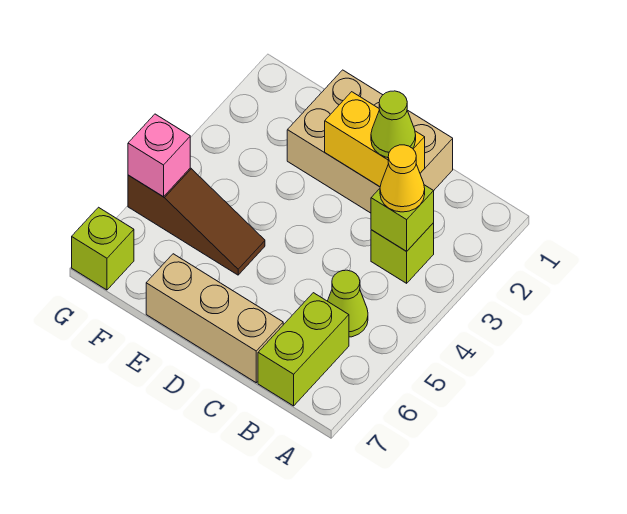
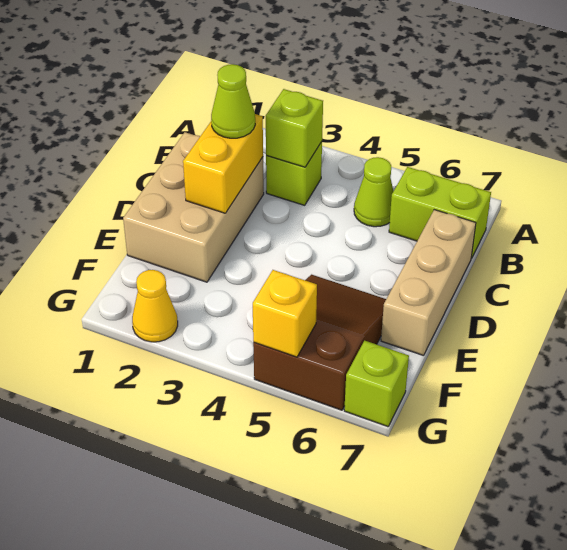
yellow 1x1 cone [380,145,425,212] -> yellow 1x1 cone moved to [132,270,178,342]
brown 1x3 slope [128,168,265,275] -> brown 2x3 slope [253,275,386,410]
pink 1x1 brick [128,114,190,197] -> yellow 1x1 brick [253,270,317,357]

